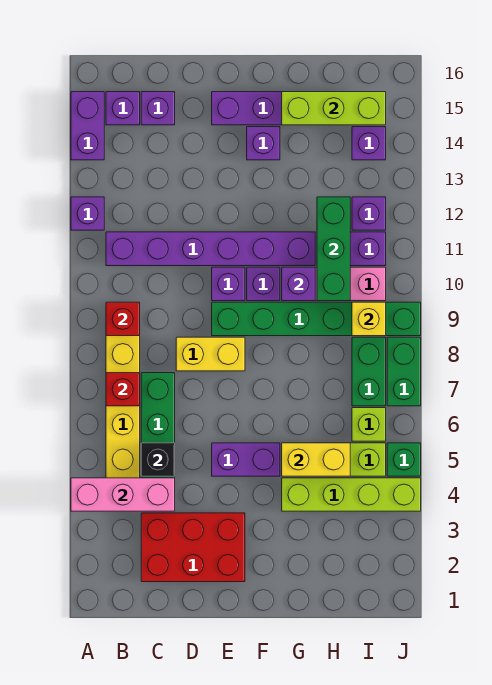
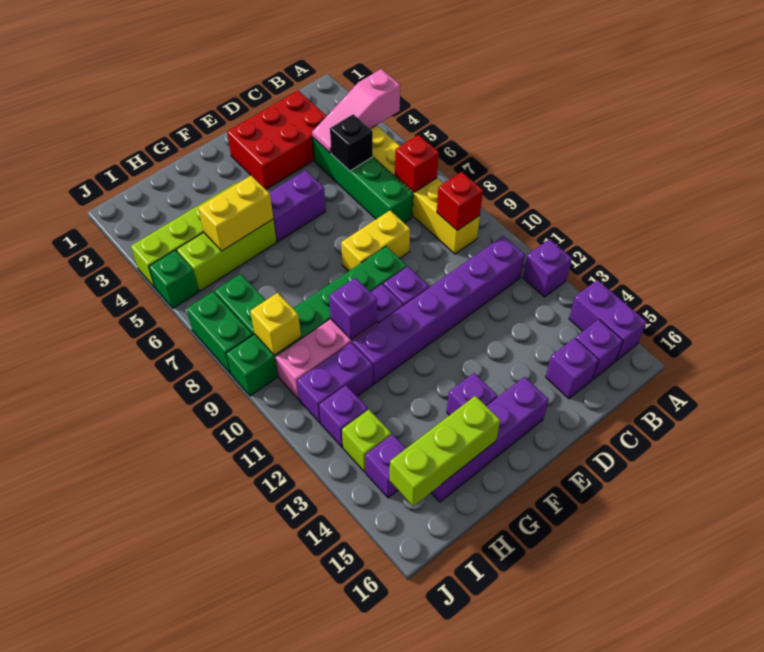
pink 1x3 brick [71,478,175,511] -> pink 1x3 slope [312,69,400,153]
green 1x3 brick [317,197,350,301] -> none
lime 1x1 brick [352,408,386,441] -> lime 1x1 brick moved to [342,410,391,472]

